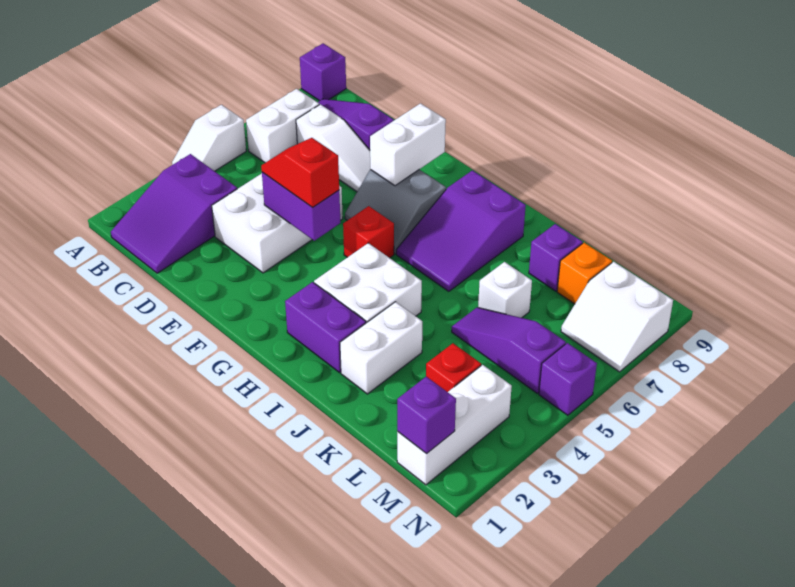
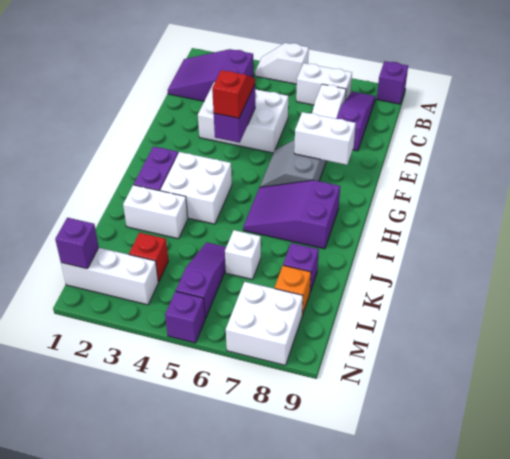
red 1x1 brick [343,206,394,258] -> none
white 2x2 slope [561,262,673,372] -> white 2x2 brick [226,282,303,365]

